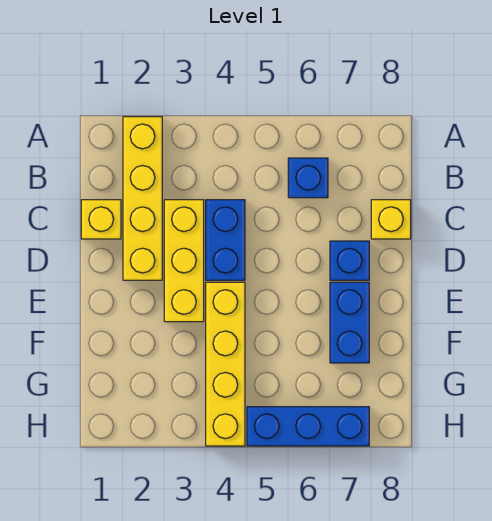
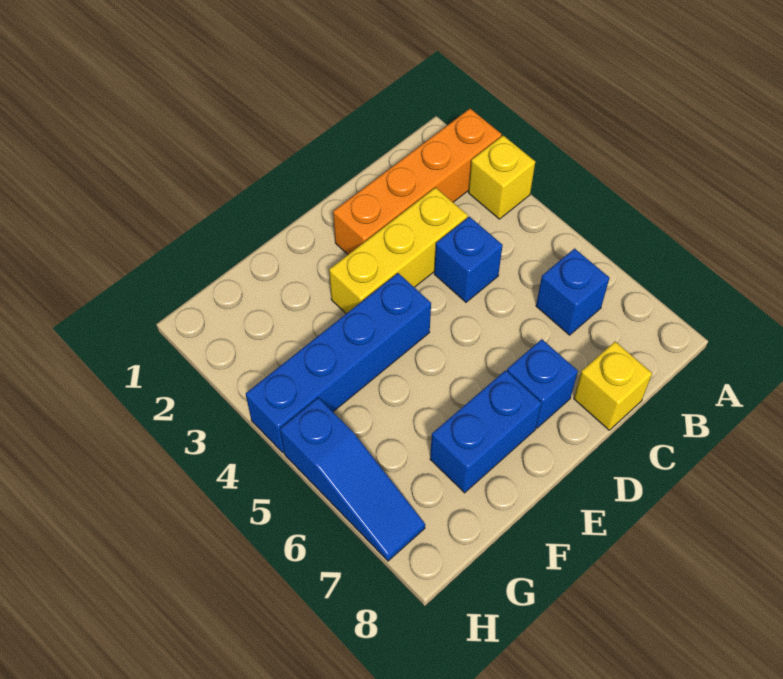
yellow 1x4 brick [123,117,162,280] -> orange 1x4 brick [333,109,501,254]
yellow 1x1 brick [81,200,121,239] -> yellow 1x1 brick moved to [468,135,535,219]
blue 1x2 brick [206,200,245,280] -> blue 1x1 brick [434,217,503,302]
yellow 1x4 brick [206,282,245,446] -> blue 1x4 brick [246,273,431,453]
blue 1x3 brick [247,407,369,446] -> blue 1x3 slope [280,398,425,561]

